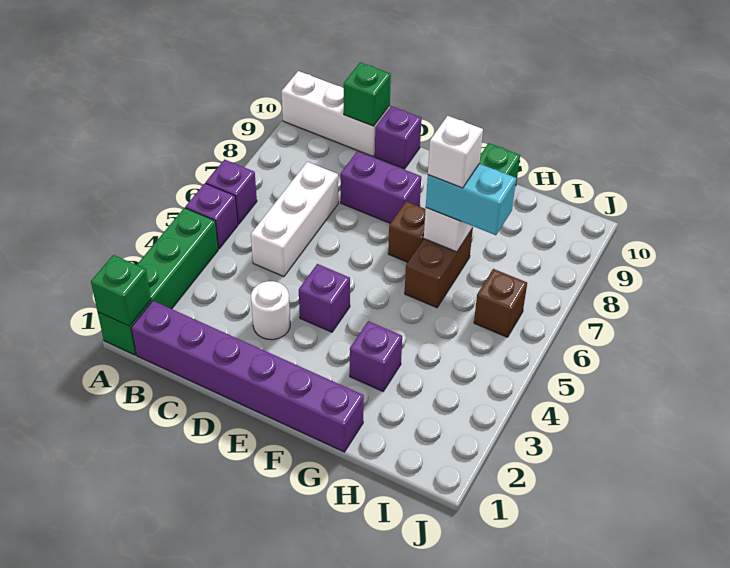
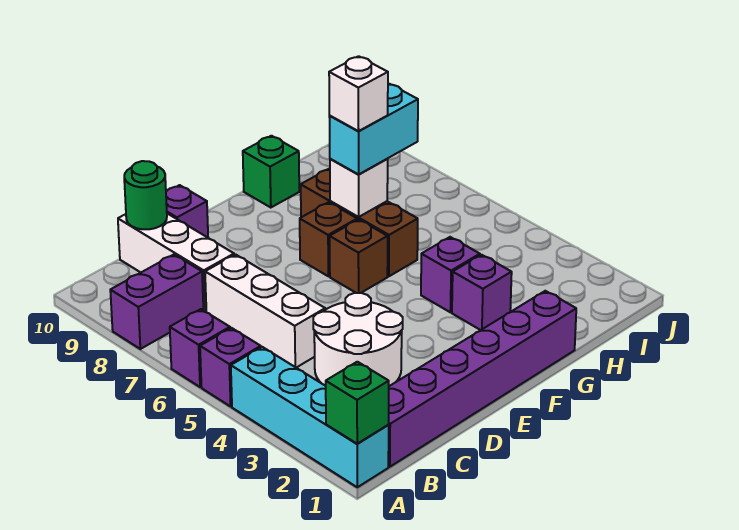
green 1x4 brick [98,208,218,355] -> cyan 1x4 brick [231,347,389,487]
white 1x3 brick [281,71,390,156] -> white 1x3 brick turned to [118,214,234,312]
green 1x1 brick [344,62,391,126] -> green 1x1 round brick [124,161,167,229]
white 1x1 round brick [251,281,290,340] -> white 2x2 round brick [313,293,403,386]
purple 1x2 brick [340,151,421,223] -> purple 1x2 brick moved to [110,255,203,349]
purple 1x1 brick [299,264,350,332] -> purple 1x1 brick moved to [421,237,480,312]
brown 1x2 brick [405,228,473,308] -> brown 1x3 brick [301,169,418,276]
brown 1x1 brick [474,269,527,337] -> brown 1x1 brick moved to [330,219,388,293]

